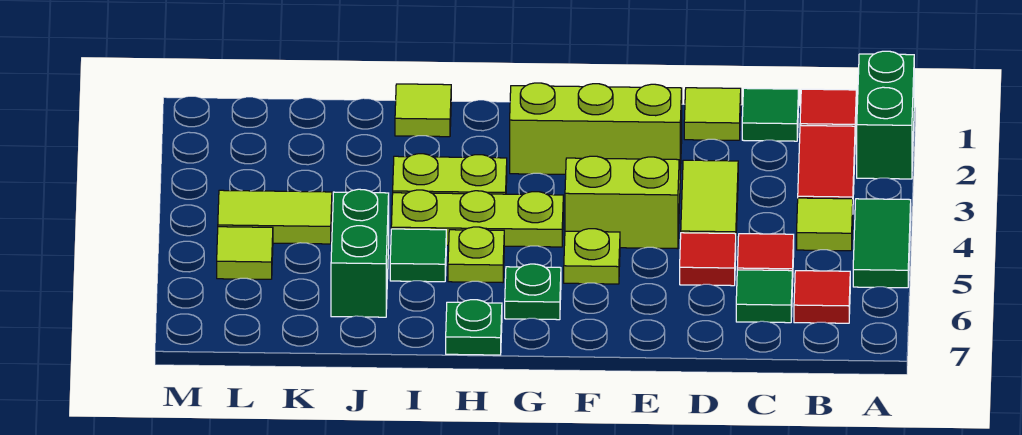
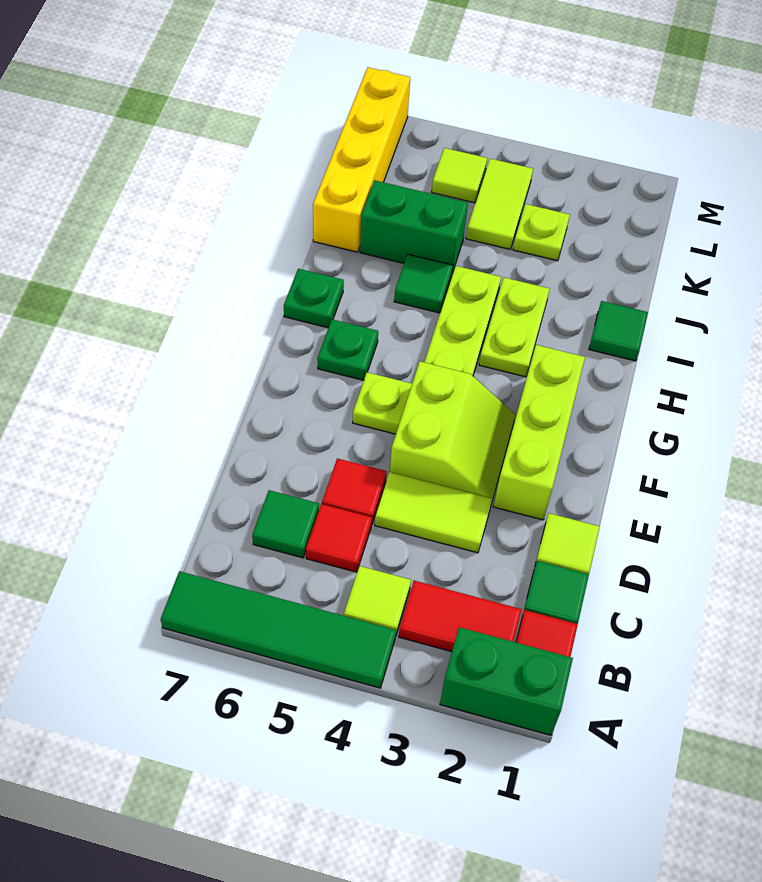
green 1x2 tile [853,199,911,288] -> green 1x4 tile [161,571,396,688]
red 1x1 tile [794,271,850,323] -> none
lime 1x1 plate [448,227,504,283] -> lime 1x1 plate moved to [513,204,570,261]
lime 1x1 tile [395,84,451,137] -> green 1x1 tile [589,301,648,361]
none -> yellow 1x4 brick [313,67,410,252]

